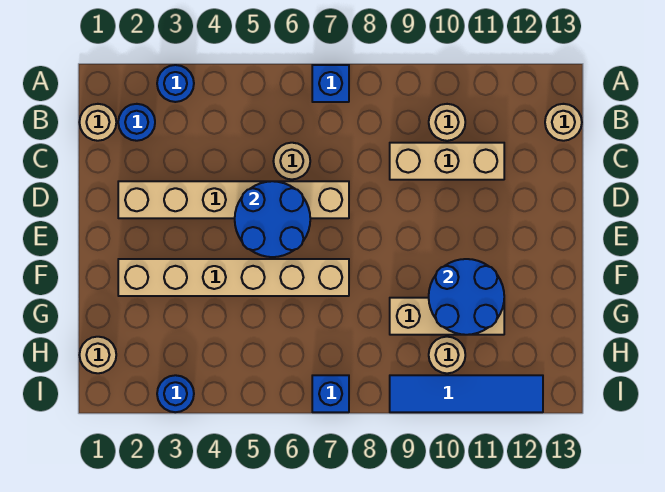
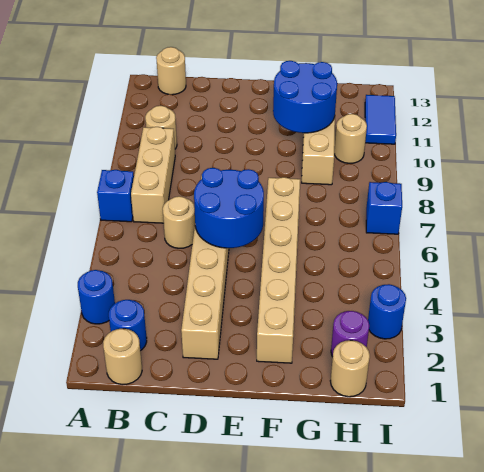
tan 1x3 brick [390,143,504,180] -> tan 1x3 brick moved to [131,127,175,223]
none -> purple 1x1 round brick [331,311,369,357]
blue 1x4 tile [390,375,543,412] -> blue 1x2 tile [365,95,396,144]

